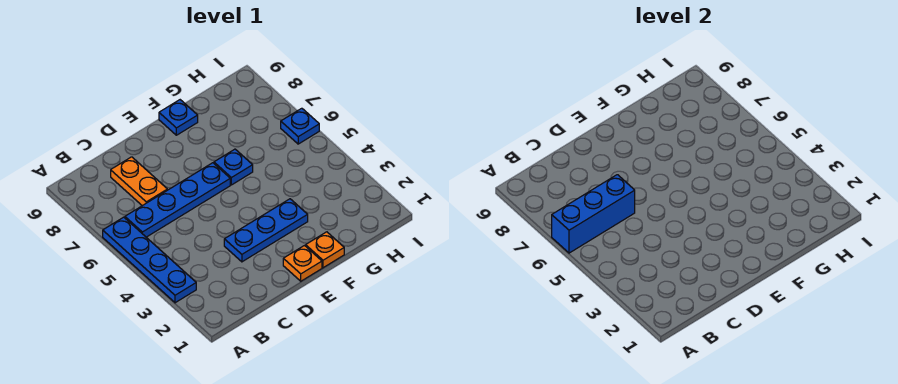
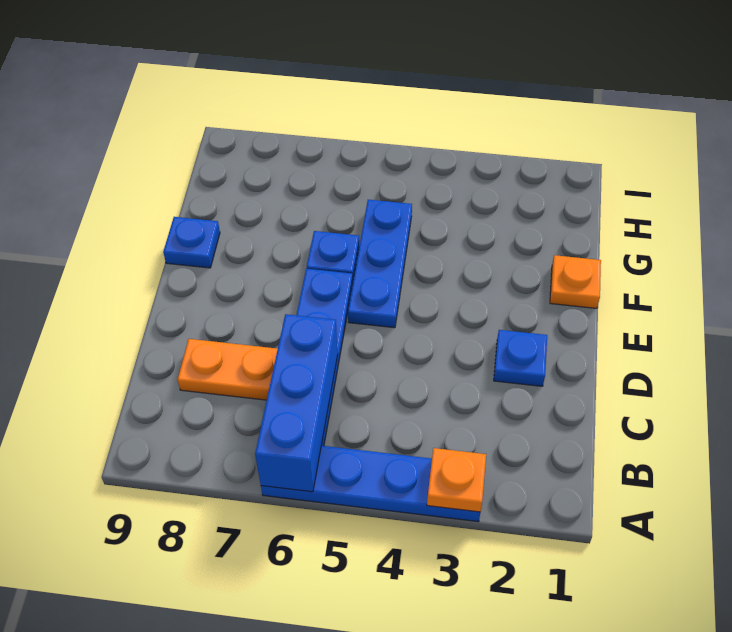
blue 1x3 plate [224,199,308,262] -> blue 1x3 plate moved to [348,200,412,328]
orange 1x1 plate [283,246,322,281] -> orange 1x1 plate moved to [427,448,486,512]
blue 1x1 plate [281,108,319,144] -> blue 1x1 plate moved to [494,330,547,386]

